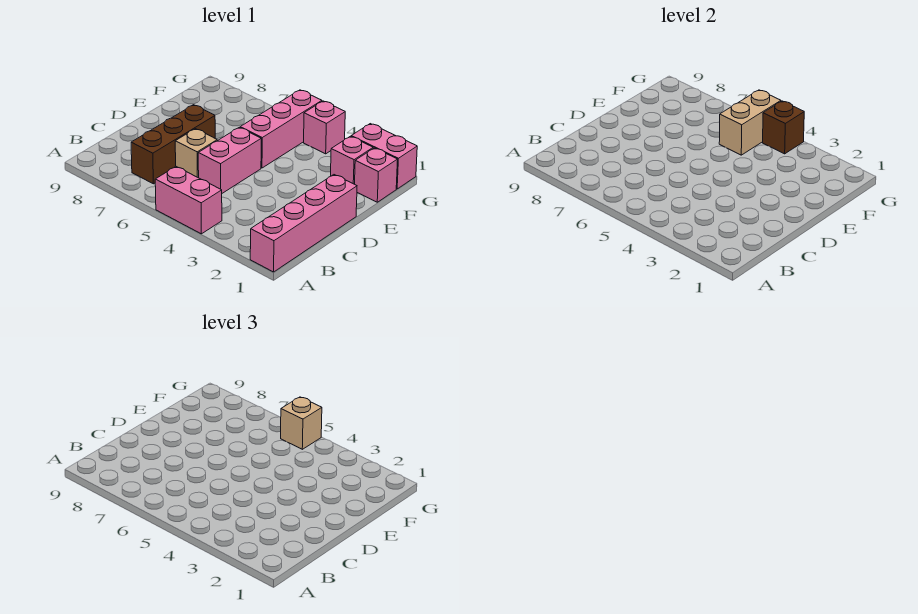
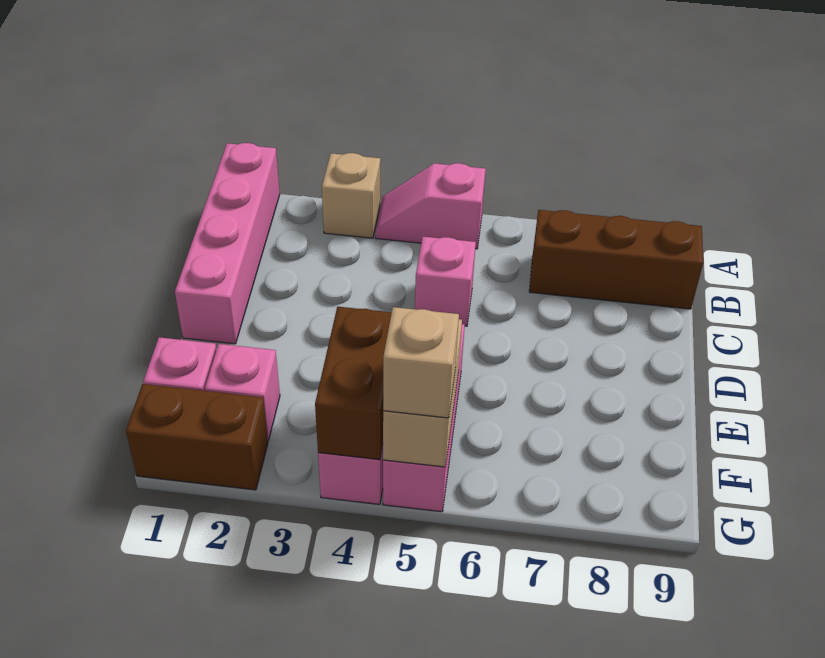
pink 1x2 brick [155,167,222,234] -> pink 1x2 slope [376,163,486,249]
brown 1x3 brick [131,105,215,184] -> brown 1x3 brick turned to [529,210,703,309]
pink 1x2 brick [198,127,261,193] -> pink 1x1 brick [415,237,476,326]
tan 1x1 brick [175,129,217,178] -> tan 1x1 brick moved to [322,153,380,238]
pink 1x2 brick [351,124,417,189] -> brown 1x2 brick [126,384,268,490]
brown 1x1 brick [763,101,804,154] -> brown 1x2 brick [315,307,392,460]

